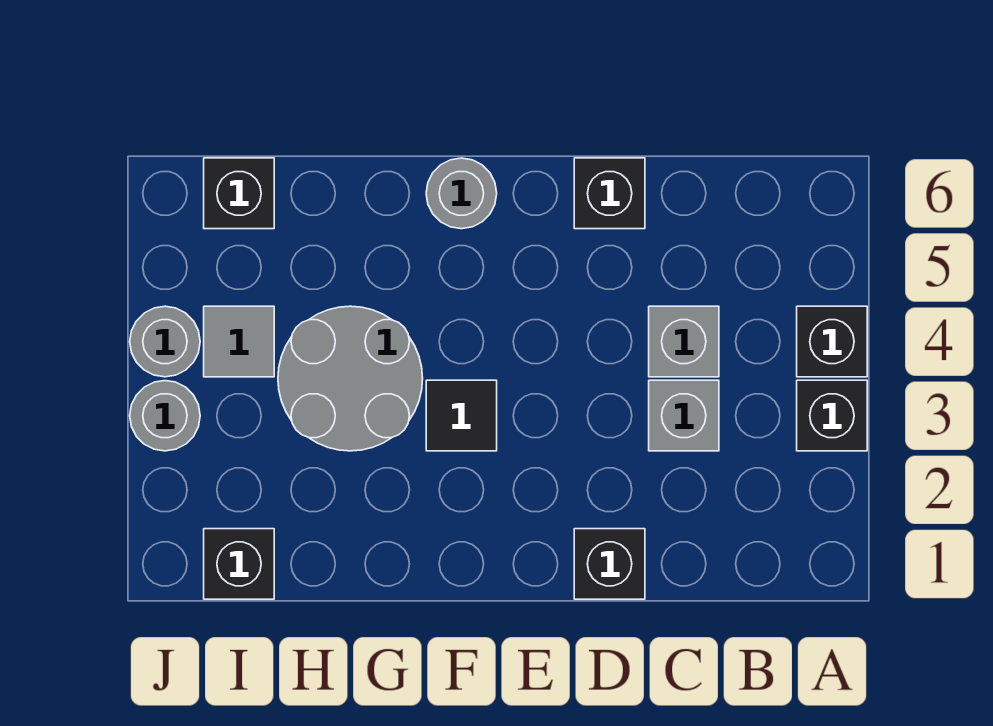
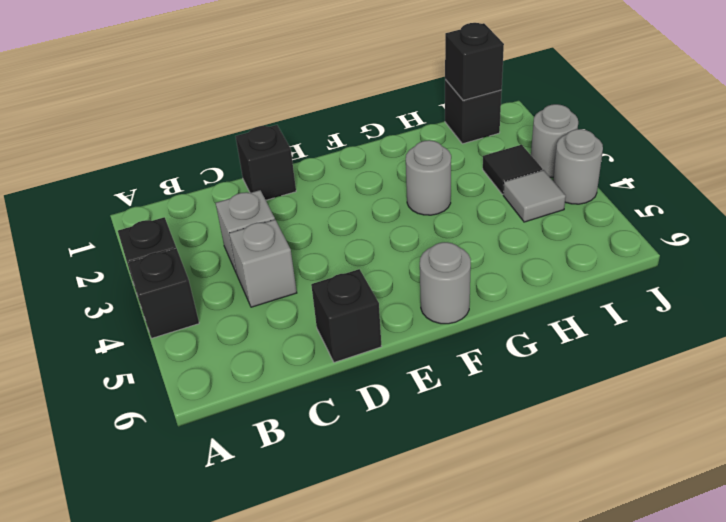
black 1x1 tile [426,380,497,451] -> black 1x1 tile moved to [483,145,542,194]
grey 2x2 round brick [278,306,423,451] -> grey 1x1 round brick [406,140,451,215]
black 1x1 brick [204,158,274,229] -> black 1x1 brick moved to [445,23,504,100]

